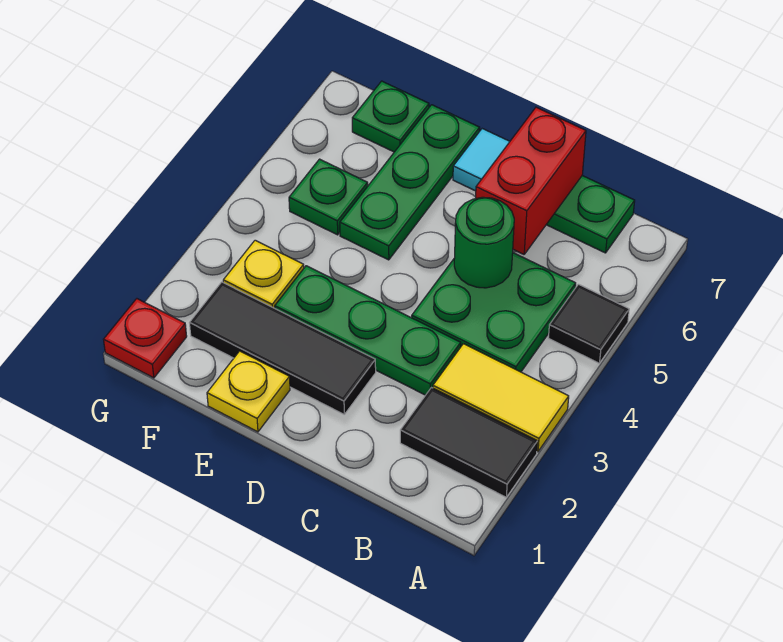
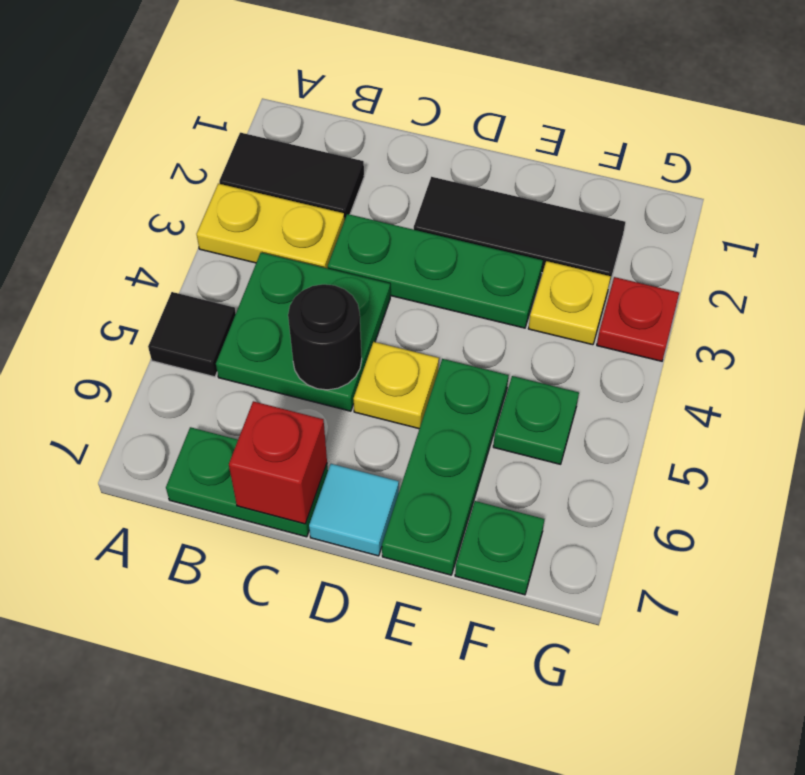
yellow 1x2 tile [433,344,569,452] -> yellow 1x2 plate [197,184,344,268]
green 1x1 round brick [454,197,514,288] -> black 1x1 round brick [288,284,362,390]
red 1x2 brick [476,107,586,254] -> red 1x1 brick [229,401,327,524]
yellow 1x1 plate [207,351,290,432] -> yellow 1x1 plate moved to [353,342,439,429]
red 1x1 plate [104,299,187,378] -> red 1x1 plate moved to [597,277,679,361]

